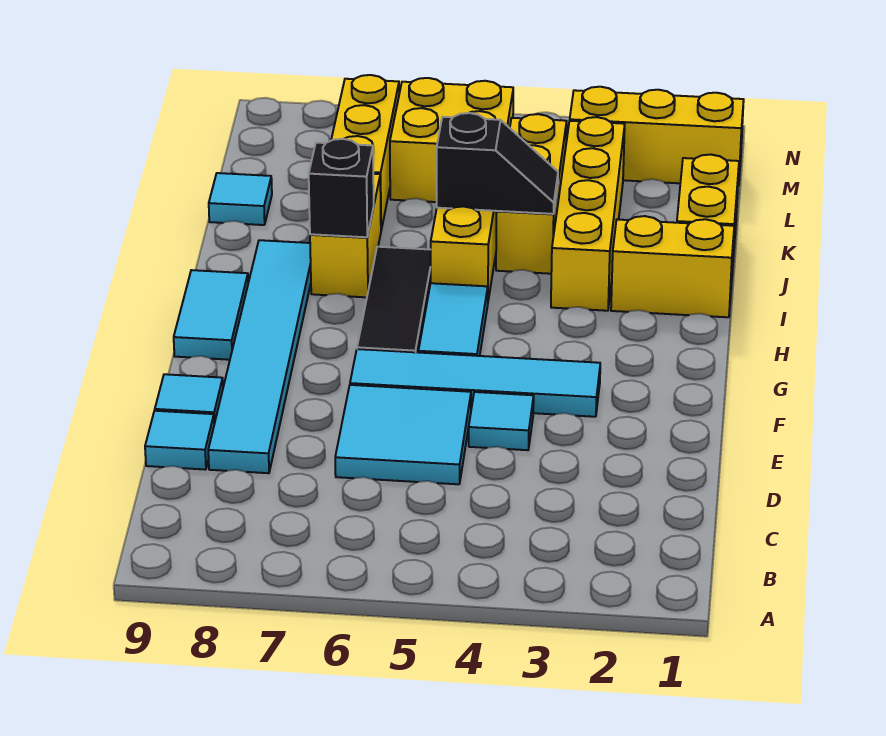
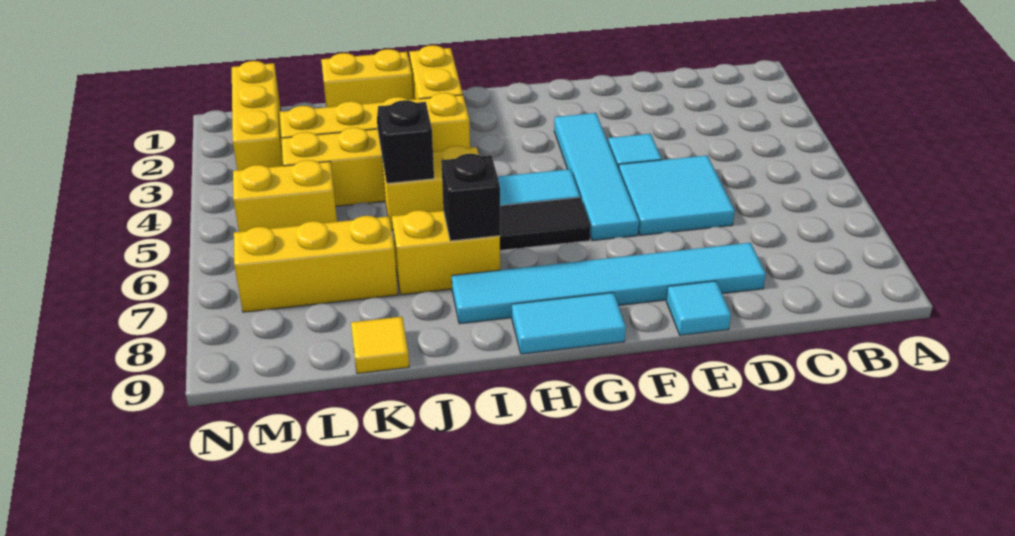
cyan 1x1 tile [145,411,214,470] -> none
cyan 1x1 tile [209,173,272,225] -> yellow 1x1 tile [351,317,409,374]
yellow 2x2 brick [390,78,513,202] -> yellow 1x2 brick [233,160,337,232]

